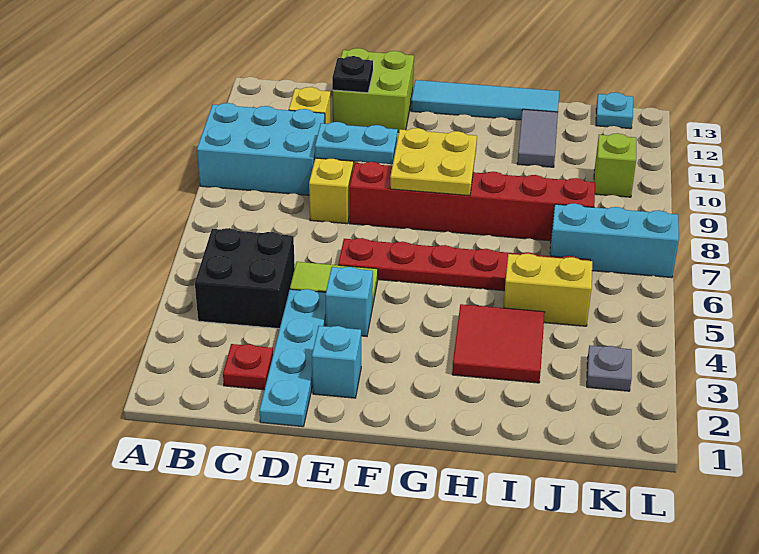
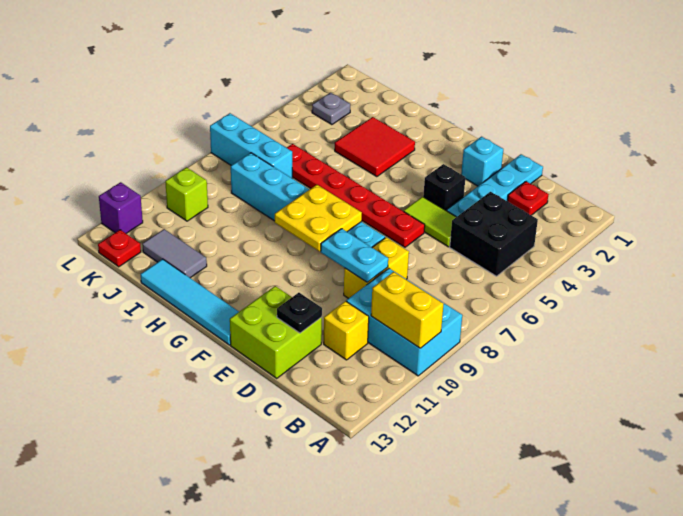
cyan 1x1 brick [325,267,373,336] -> black 1x1 brick [423,164,466,211]
red 1x6 brick [350,162,595,241] -> cyan 1x6 brick [231,153,385,247]
yellow 1x2 brick [503,254,592,326] -> yellow 1x2 brick moved to [371,272,443,348]
grey 1x2 tile [517,109,558,167] -> grey 1x2 tile turned to [142,229,207,278]
cyan 1x1 plate [596,92,633,129] -> red 1x1 plate [98,230,141,267]
none -> purple 1x1 brick [99,182,143,233]

